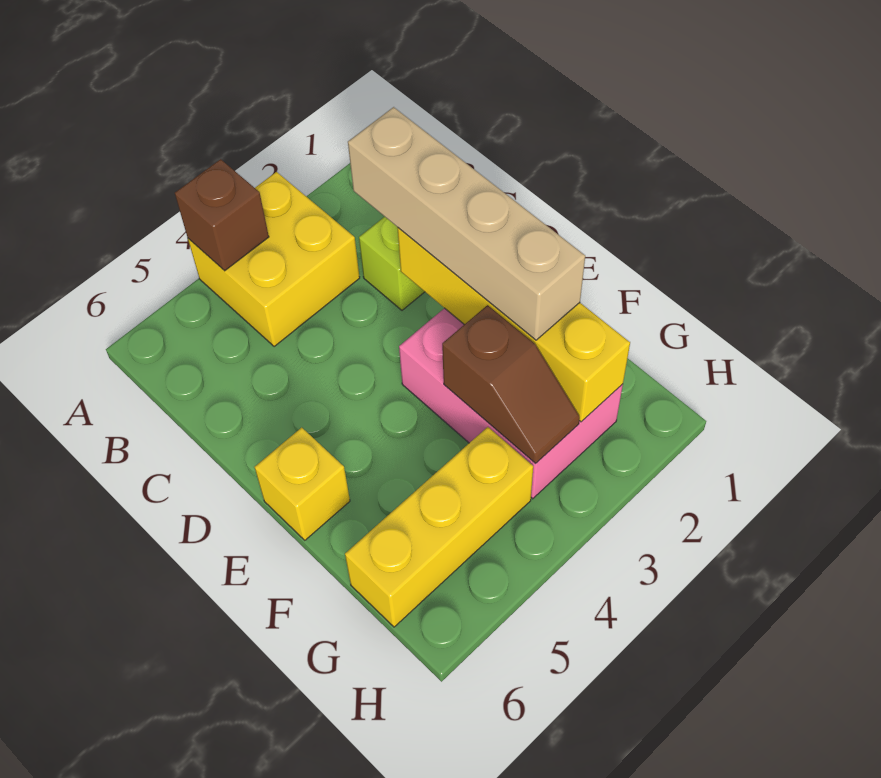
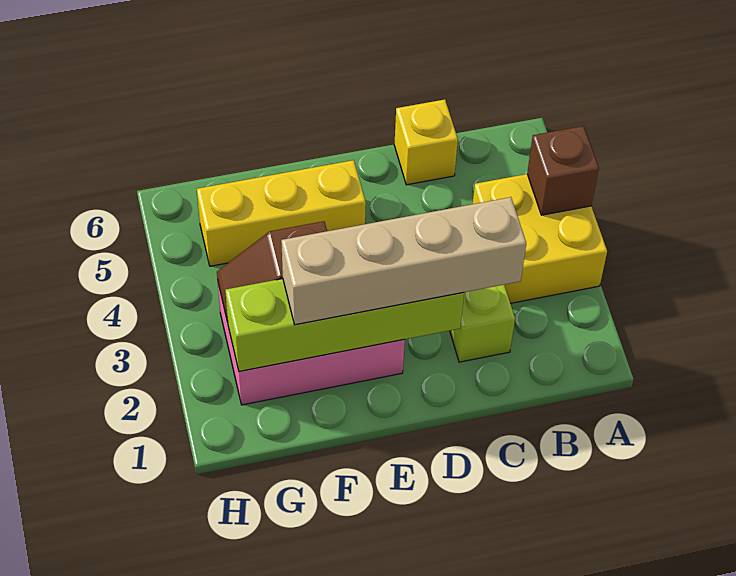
yellow 1x4 brick [398,228,630,422] -> lime 1x4 brick [225,279,464,371]
yellow 1x1 brick [255,428,350,540] -> yellow 1x1 brick moved to [394,99,458,185]
yellow 1x3 brick [345,427,533,627] -> yellow 1x3 brick turned to [197,160,366,266]

